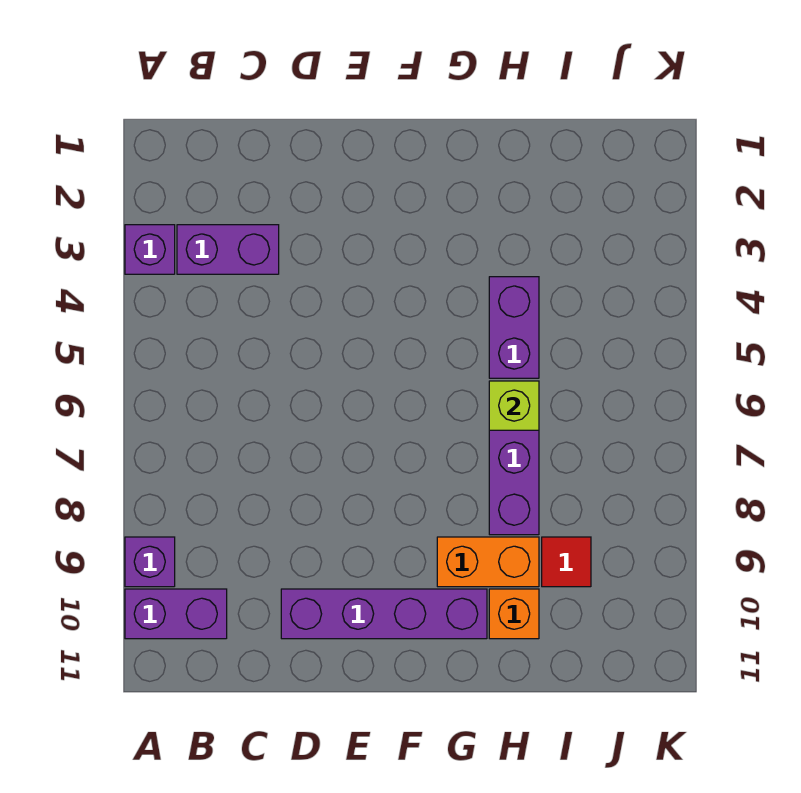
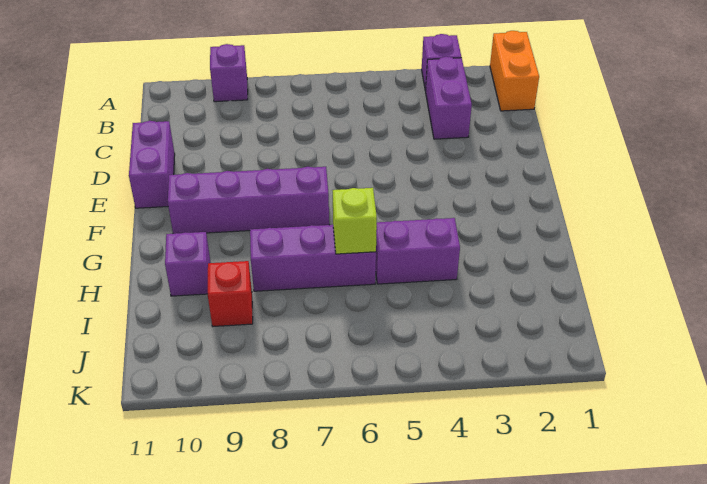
purple 1x2 brick [125,589,227,639] -> purple 1x2 brick moved to [129,121,175,208]
purple 1x4 brick [281,589,487,639] -> purple 1x4 brick turned to [168,167,329,234]
orange 1x2 brick [437,537,539,587] -> orange 1x2 brick moved to [490,31,539,111]
orange 1x1 brick [489,589,539,639] -> purple 1x1 brick [165,232,211,296]
red 1x1 tile [542,537,591,587] -> red 1x1 brick [208,261,253,326]

